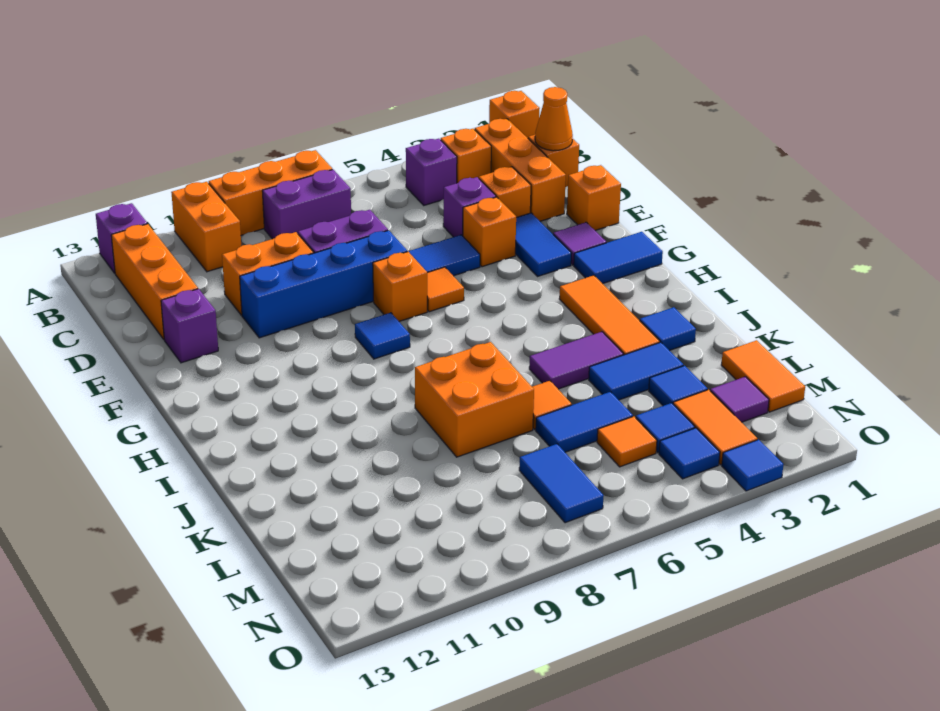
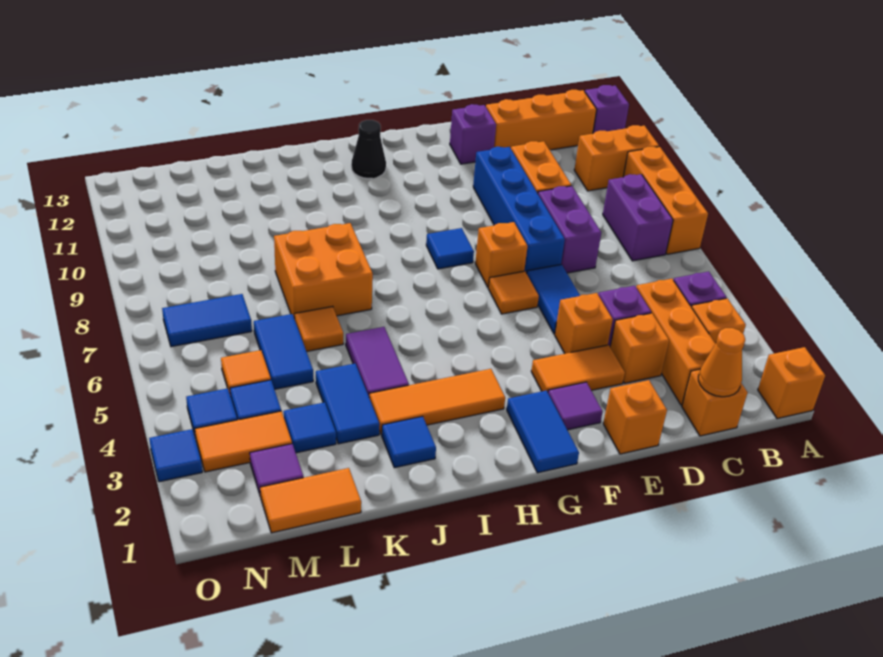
orange 1x3 brick [475,119,566,221] -> orange 1x3 brick turned to [636,279,715,405]
blue 1x2 tile [515,213,572,277] -> orange 1x2 tile [531,345,625,392]
none -> black 1x1 cone [351,120,386,179]

